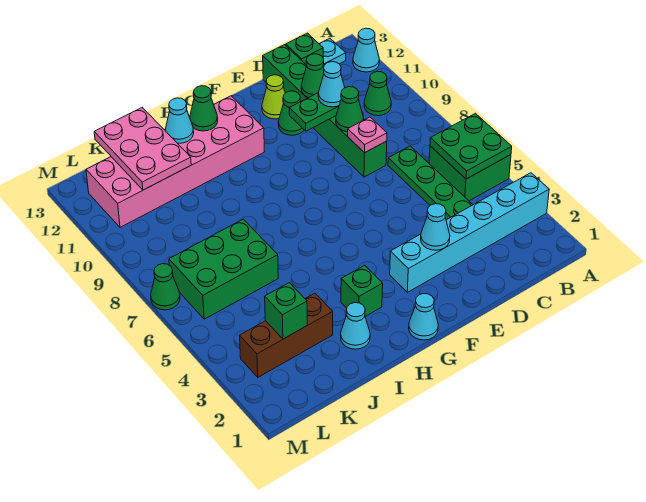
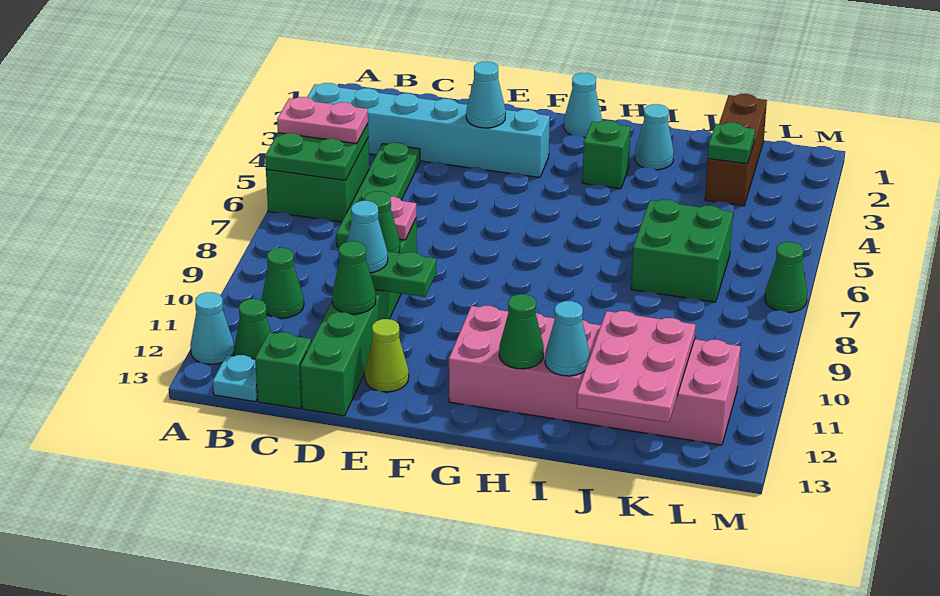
none -> pink 1x2 plate [277,97,368,144]
green 1x1 cone [278,91,304,135] -> green 1x1 cone moved to [234,299,271,359]
brown 1x3 brick [240,293,333,377] -> brown 1x3 brick turned to [705,94,767,206]
green 2x3 brick [169,219,278,319] -> green 2x2 brick [631,200,733,302]
green 1x1 brick [265,283,307,339] -> green 1x1 plate [708,123,755,164]

